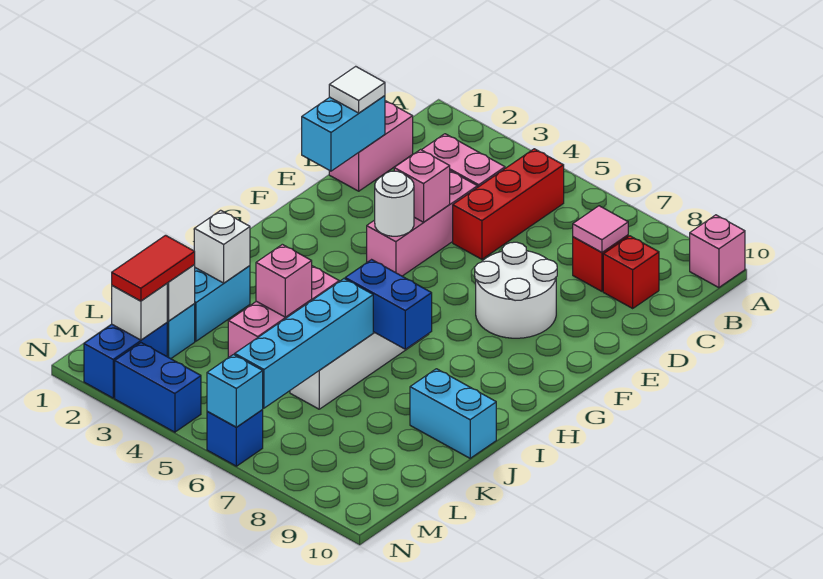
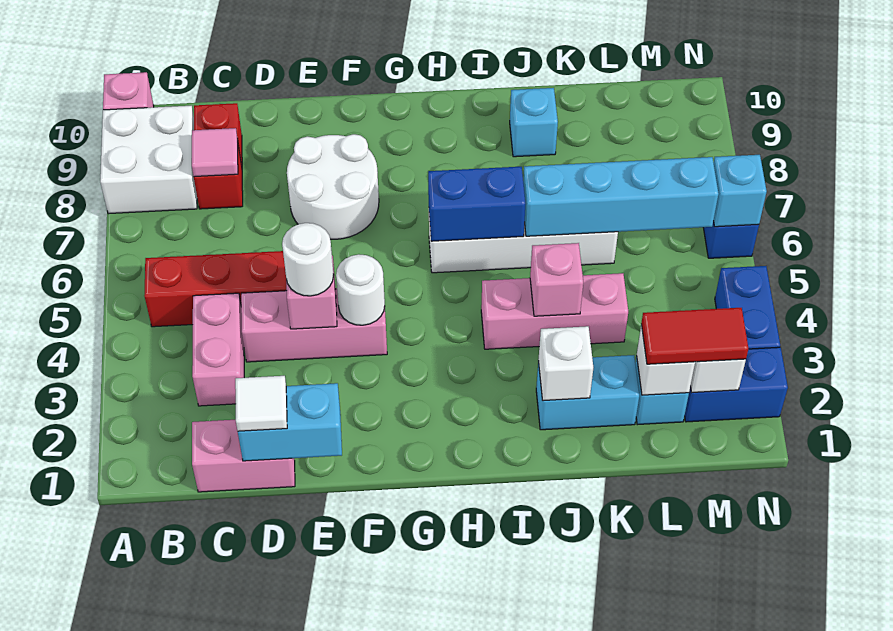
none -> white 2x2 brick [100,106,197,214]
none -> white 1x1 round brick [282,223,334,296]
blue 1x2 brick [345,260,432,349] -> blue 1x2 brick turned to [428,167,525,241]
cyan 1x2 brick [410,369,496,458] -> cyan 1x1 brick [510,88,558,157]

